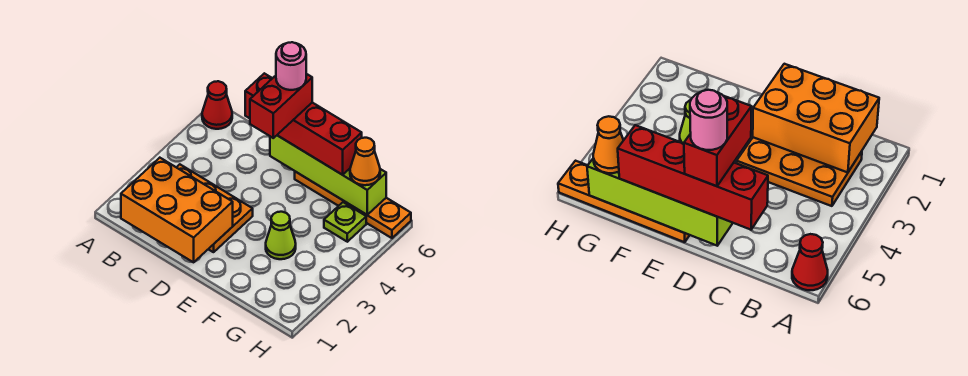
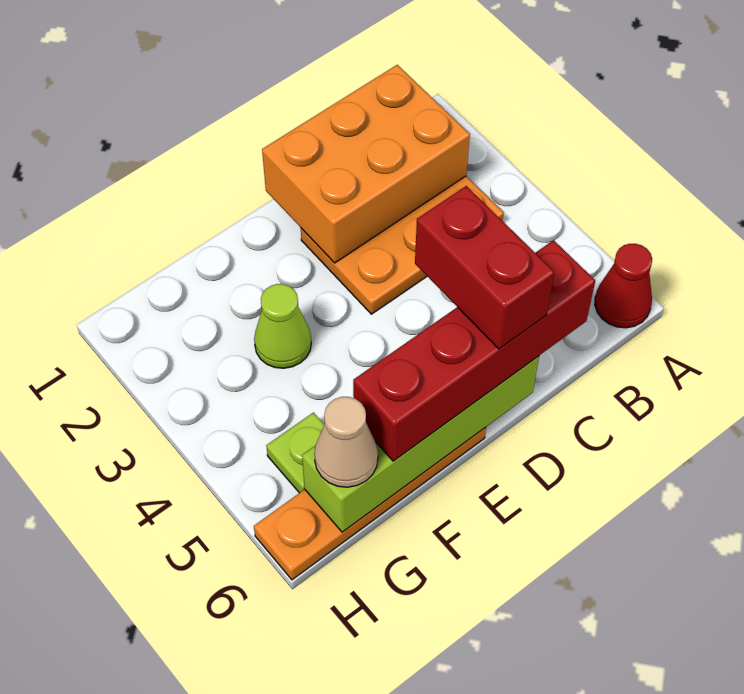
pink 1x1 round brick [276,42,306,90] -> none
orange 1x1 cone [350,138,380,185] -> tan 1x1 cone [314,397,378,487]

